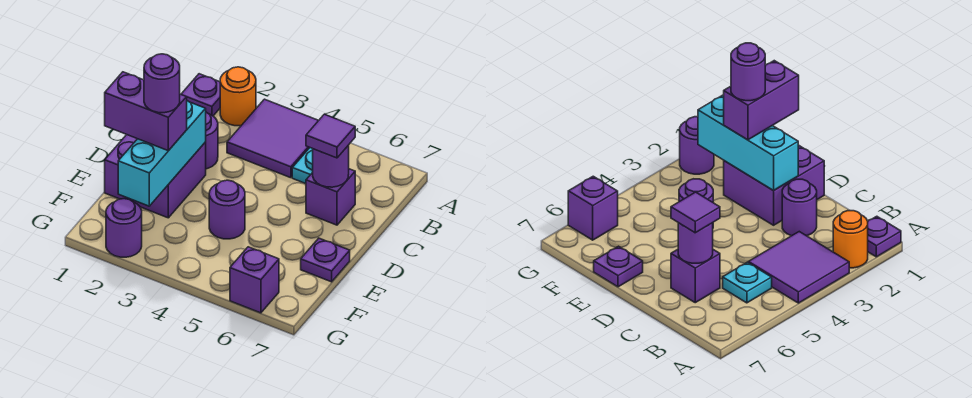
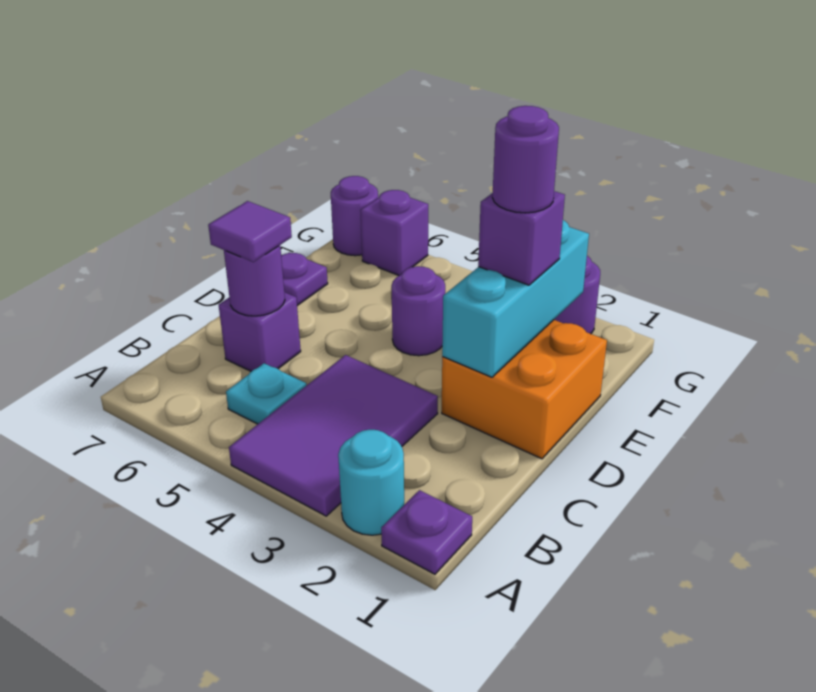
orange 1x1 round brick [220,67,256,126] -> cyan 1x1 round brick [338,430,404,535]
purple 2x2 tile [227,99,319,178] -> purple 2x3 tile [229,355,438,516]
purple 1x1 round brick [206,112,218,169] -> purple 1x1 round brick moved to [331,176,378,256]
purple 2x2 brick [105,135,206,218] -> orange 2x2 brick [442,320,607,459]
purple 1x2 brick [105,72,187,151] -> purple 1x1 brick [478,191,565,285]

